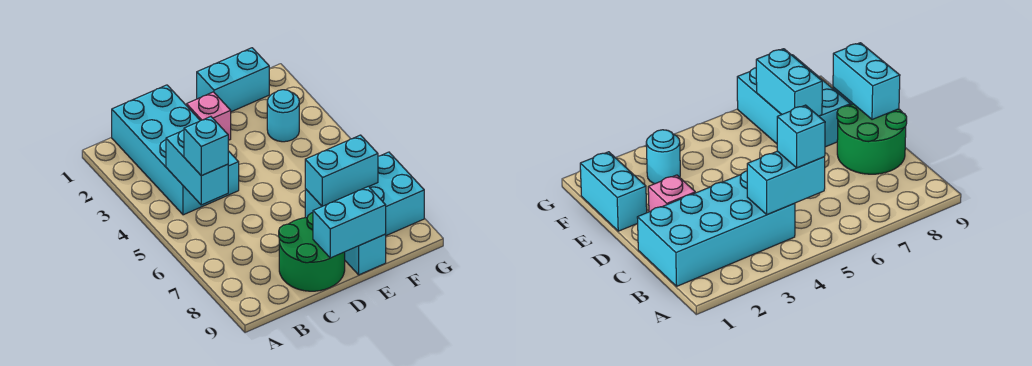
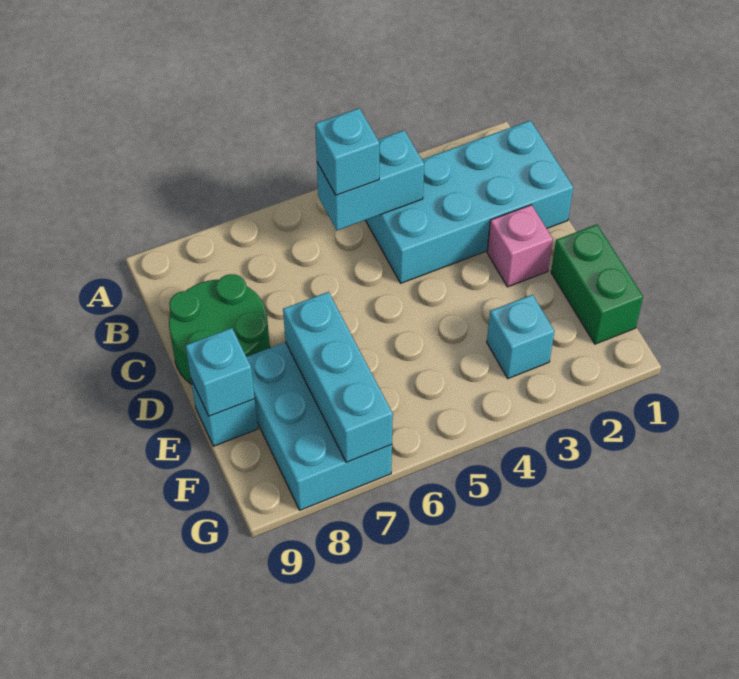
cyan 1x2 brick [313,186,386,258] -> cyan 1x1 brick [185,328,255,416]
cyan 1x2 brick [197,48,269,112] -> green 1x2 brick [551,224,643,344]
cyan 1x2 brick [305,135,378,206] -> cyan 1x3 brick [283,292,393,462]
cyan 1x1 round brick [267,90,299,142] -> cyan 1x1 brick [487,295,555,378]

